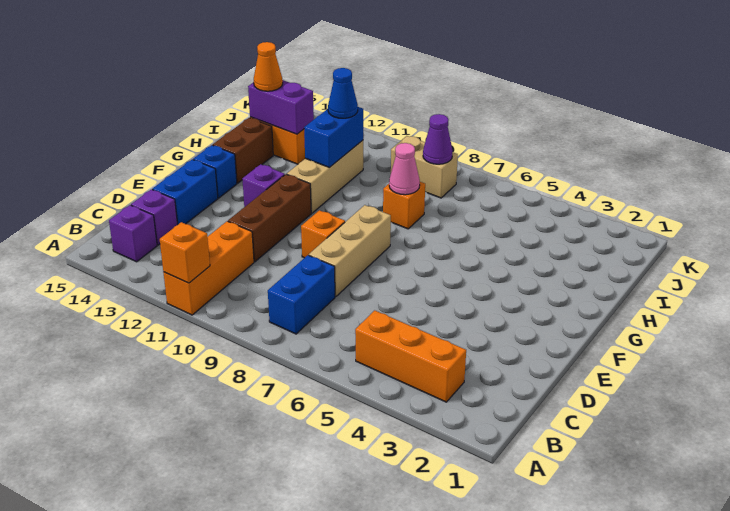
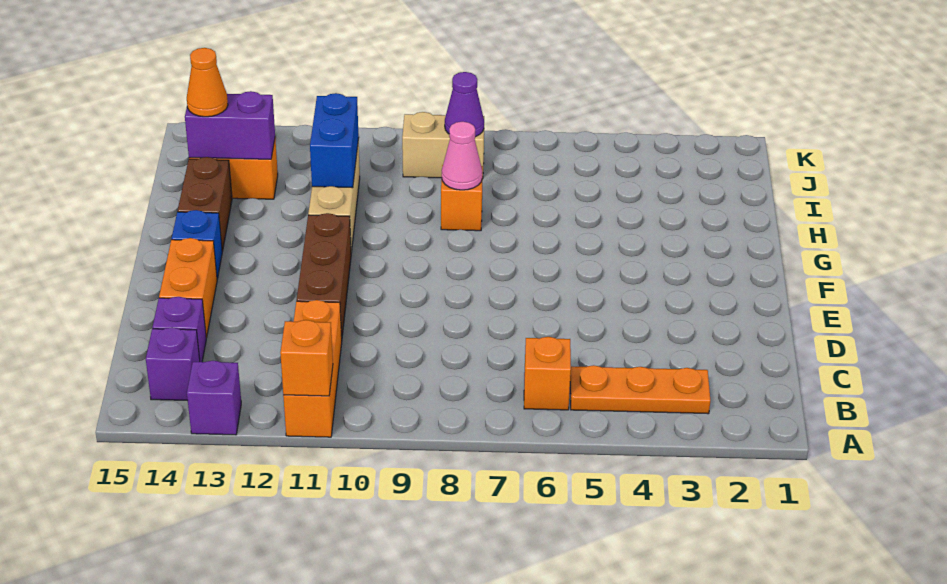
orange 1x3 brick [355,310,466,402] -> orange 1x3 plate [570,365,710,414]
blue 1x2 brick [268,255,335,334] -> none
tan 1x3 brick [309,205,391,297] -> none
blue 1x2 brick [152,159,218,225] -> orange 1x2 brick [159,238,217,338]
orange 1x1 brick [301,210,345,258] -> orange 1x1 brick moved to [524,337,571,410]
purple 1x1 brick [242,164,285,207] -> purple 1x1 brick moved to [187,361,241,435]
blue 1x1 cone [328,68,358,118] -> none

